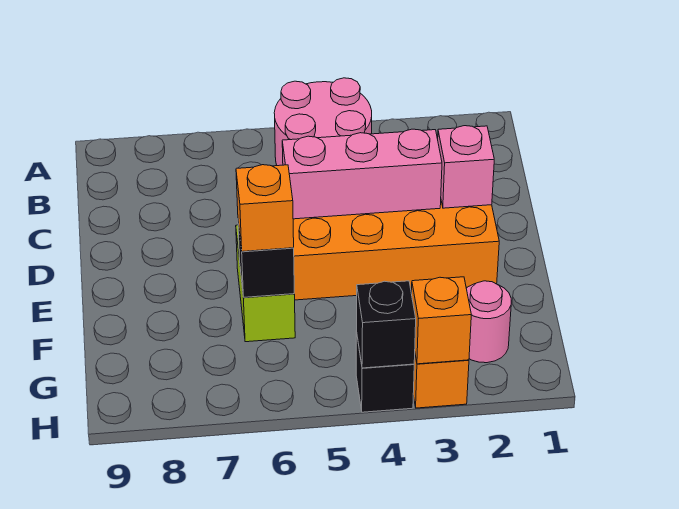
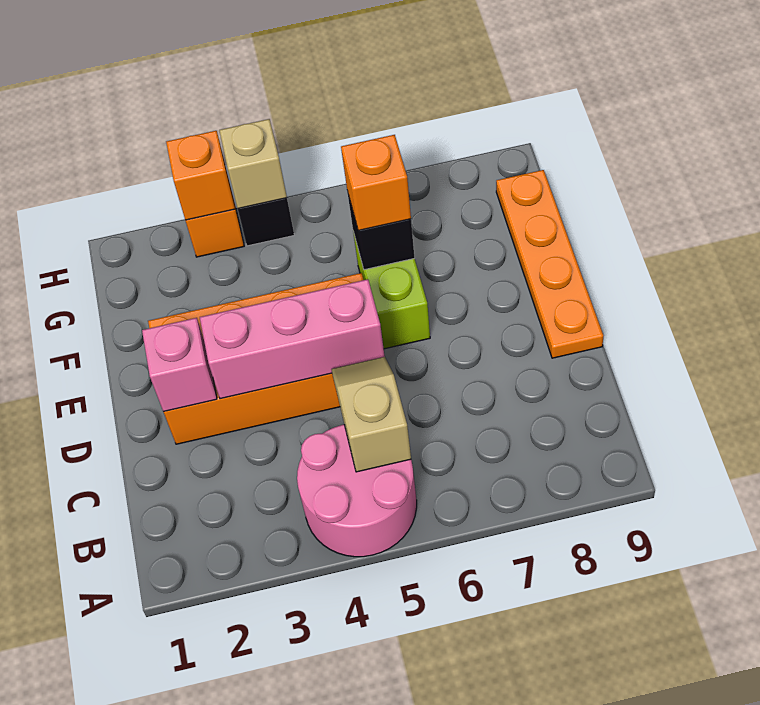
none -> tan 1x2 slope [331,357,411,472]
none -> orange 1x4 plate [496,170,603,358]
pink 1x1 round brick [466,281,511,363] -> none
black 1x1 brick [357,281,416,368] -> tan 1x1 brick [219,119,287,209]

